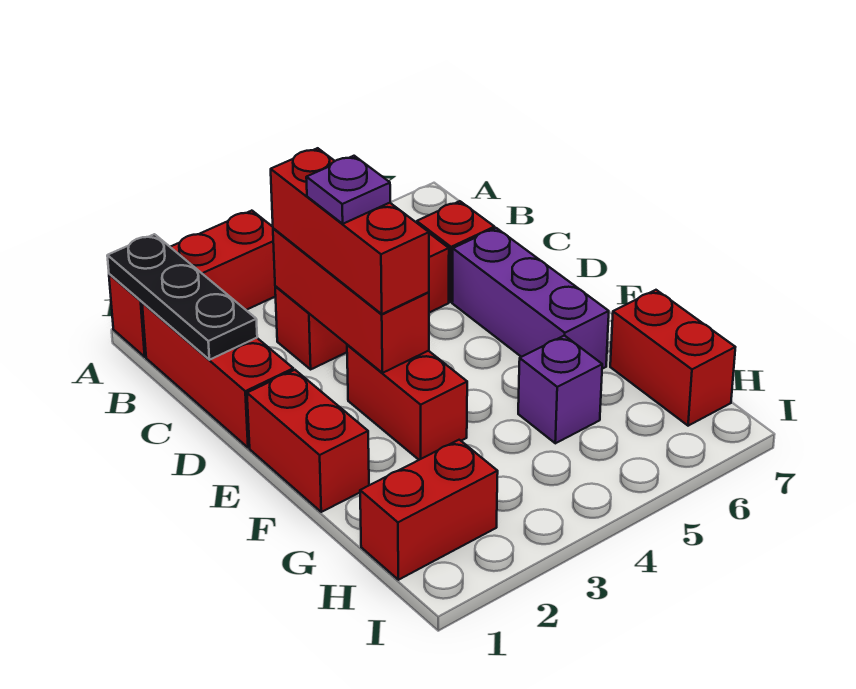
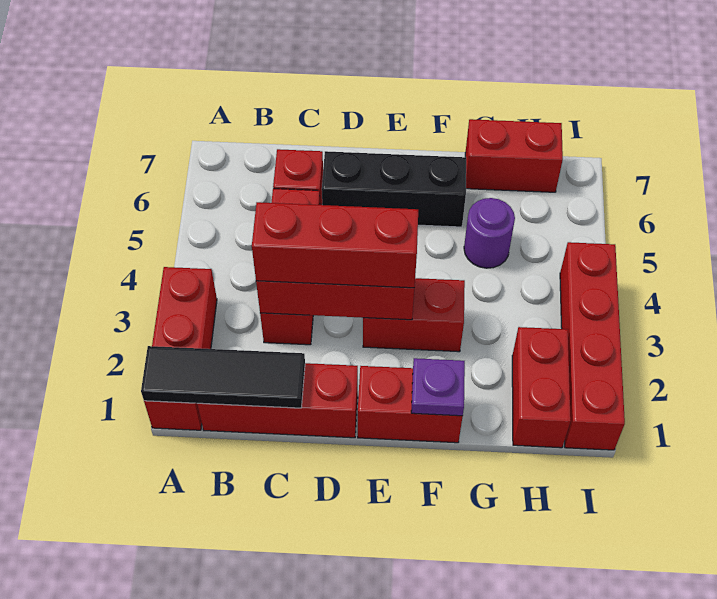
black 1x3 plate [107,234,257,360] -> black 1x3 tile [141,346,305,408]
purple 1x1 plate [306,156,390,224] -> purple 1x1 plate moved to [411,358,465,416]
purple 1x3 brick [452,228,609,369] -> black 1x3 brick [322,151,466,227]
purple 1x1 brick [518,335,602,443] -> purple 1x1 round brick [464,198,515,268]
none -> red 1x4 brick [560,242,625,450]

